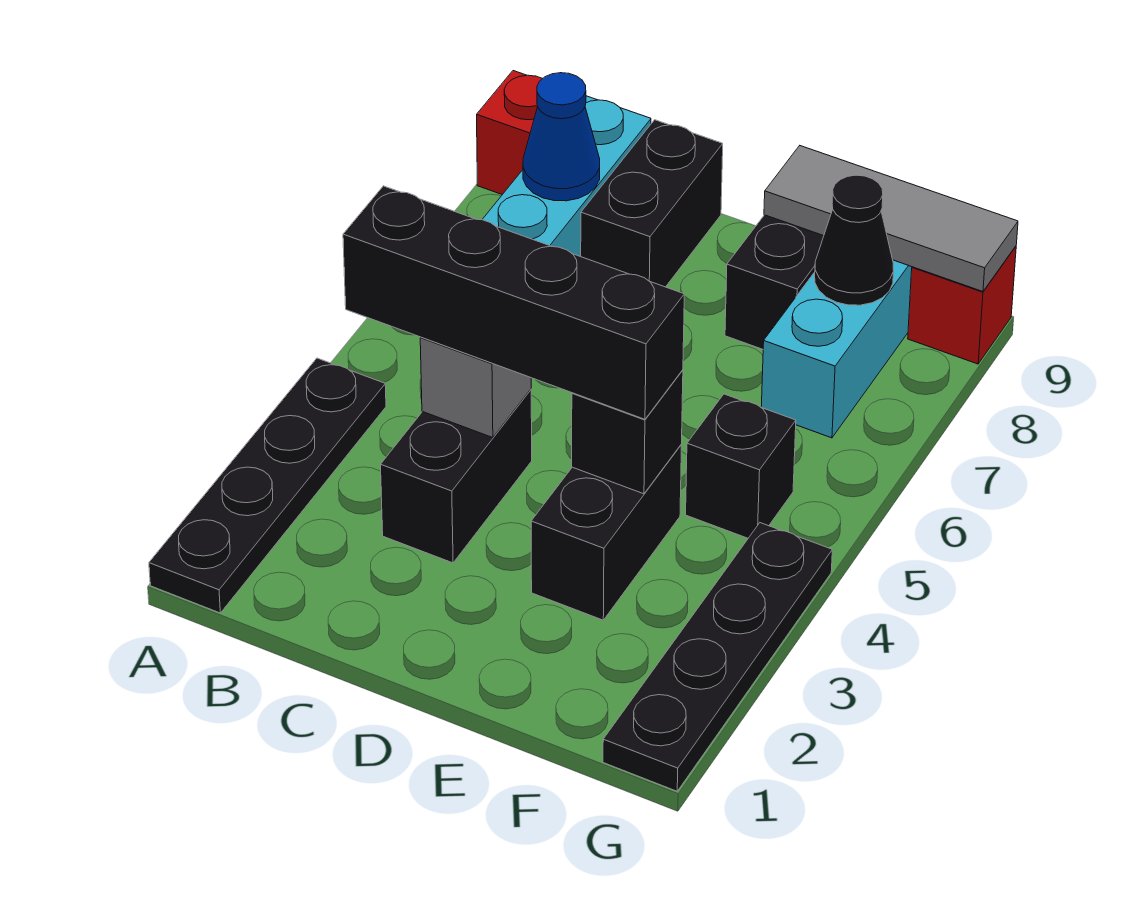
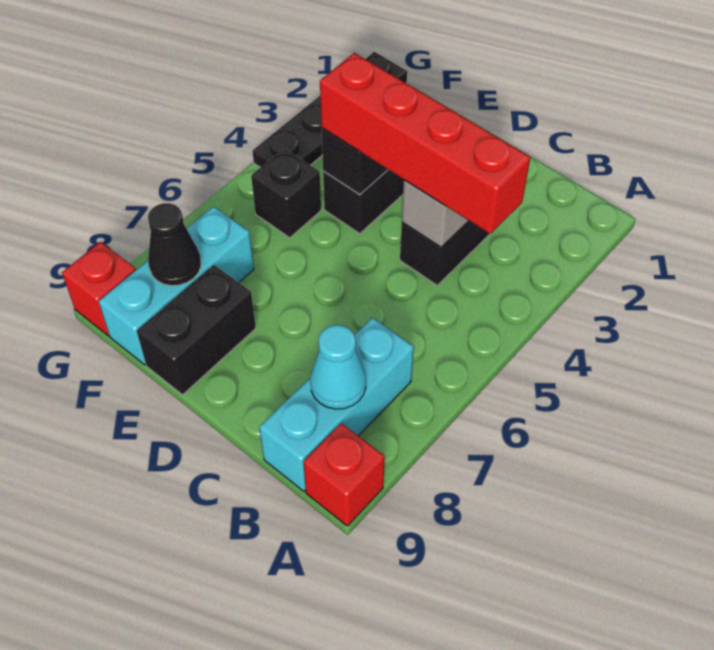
black 1x4 plate [149,358,386,613] -> none
black 1x4 brick [343,186,684,419] -> red 1x4 brick [320,53,530,234]
blue 1x1 cone [523,73,600,201] -> cyan 1x1 cone [310,325,366,409]
black 1x2 brick [581,120,723,287] -> none
grey 1x3 tile [764,146,1018,292] -> none

